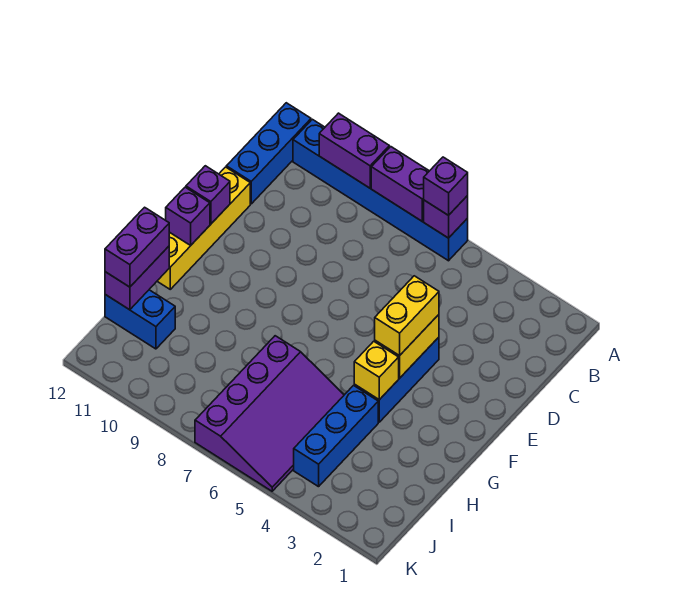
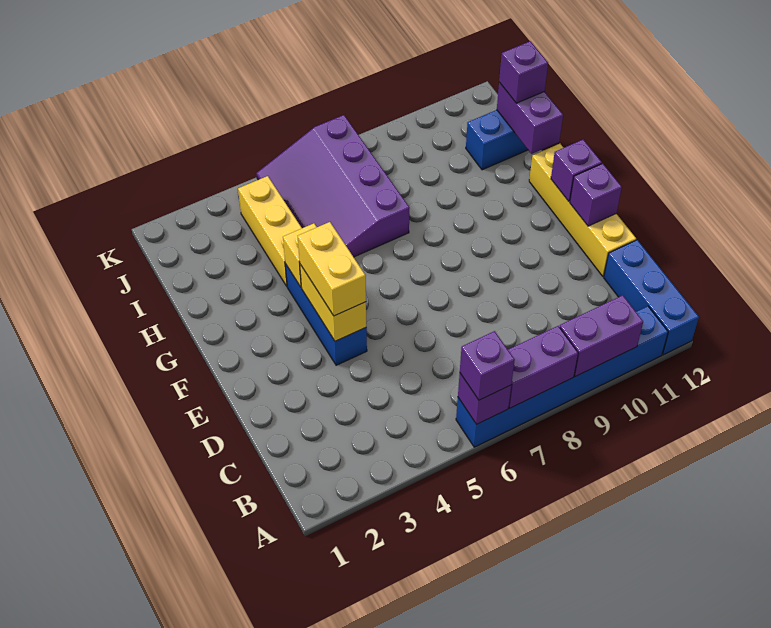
blue 1x3 brick [294,386,378,487] -> yellow 1x3 brick [238,176,302,286]
purple 1x2 brick [105,207,169,287] -> purple 1x1 brick [499,41,548,103]

